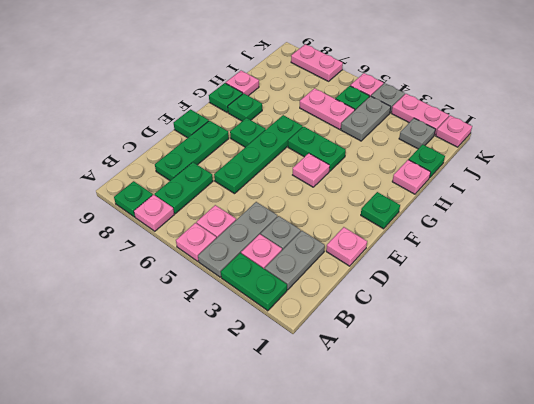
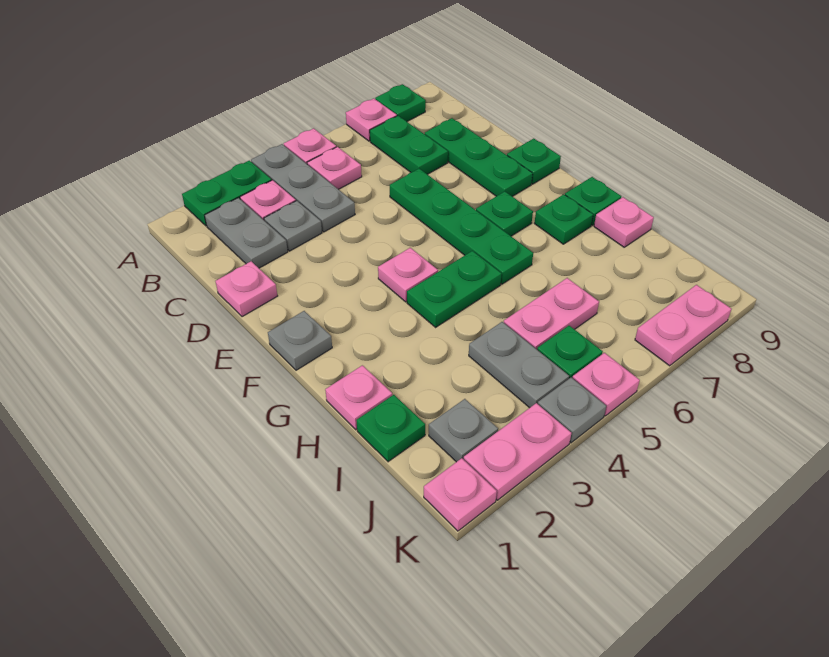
green 1x1 plate [361,192,400,229] -> grey 1x1 plate [268,311,332,370]

